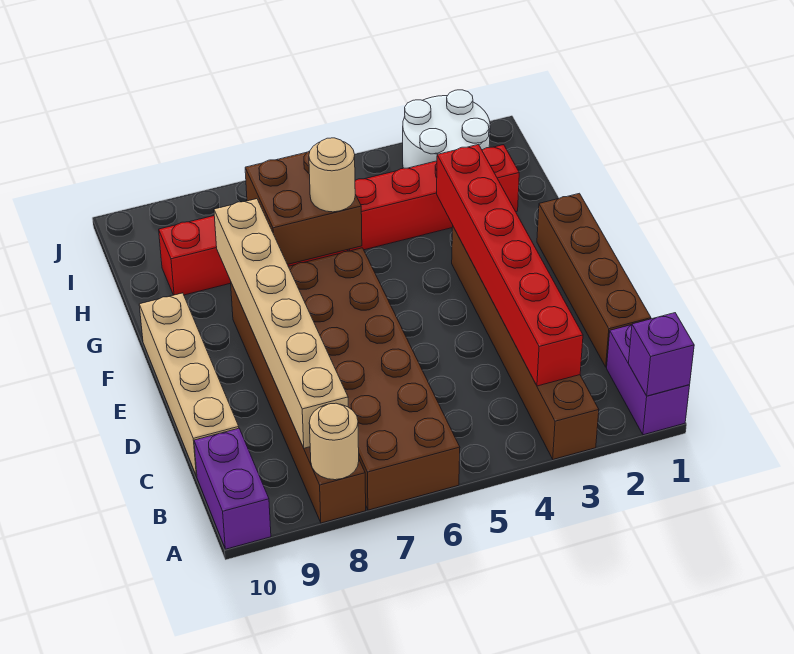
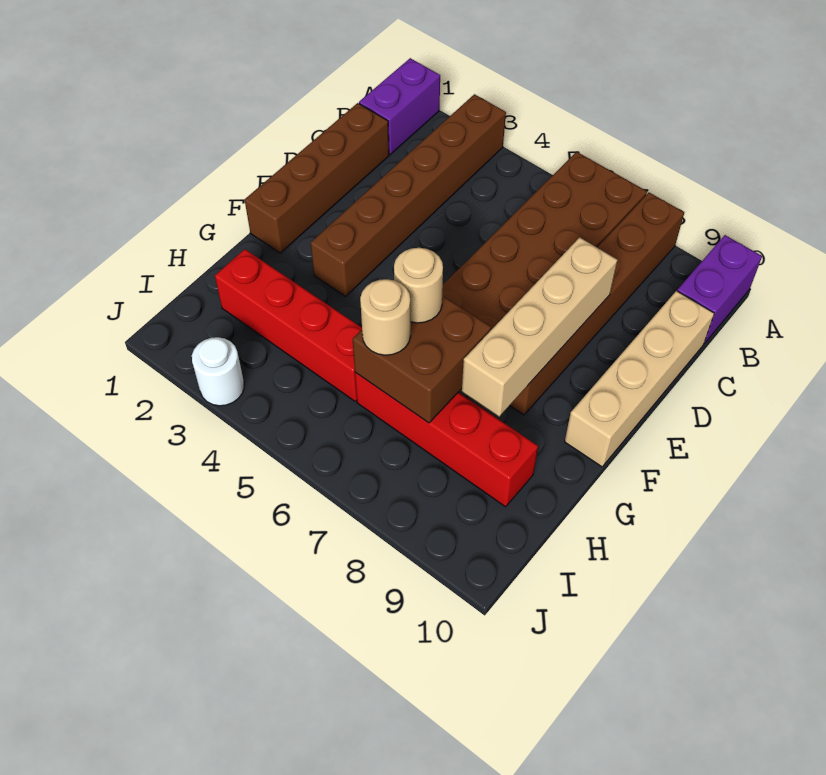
purple 1x1 brick [628,313,694,396] -> none
tan 1x1 round brick [309,403,359,480] -> tan 1x1 round brick moved to [360,279,411,355]
red 1x6 brick [437,145,583,386] -> none
tan 1x6 brick [214,199,348,448] -> tan 1x4 brick [462,237,617,417]
white 2x2 round brick [403,90,490,168] -> white 1x1 round brick [192,337,244,406]

